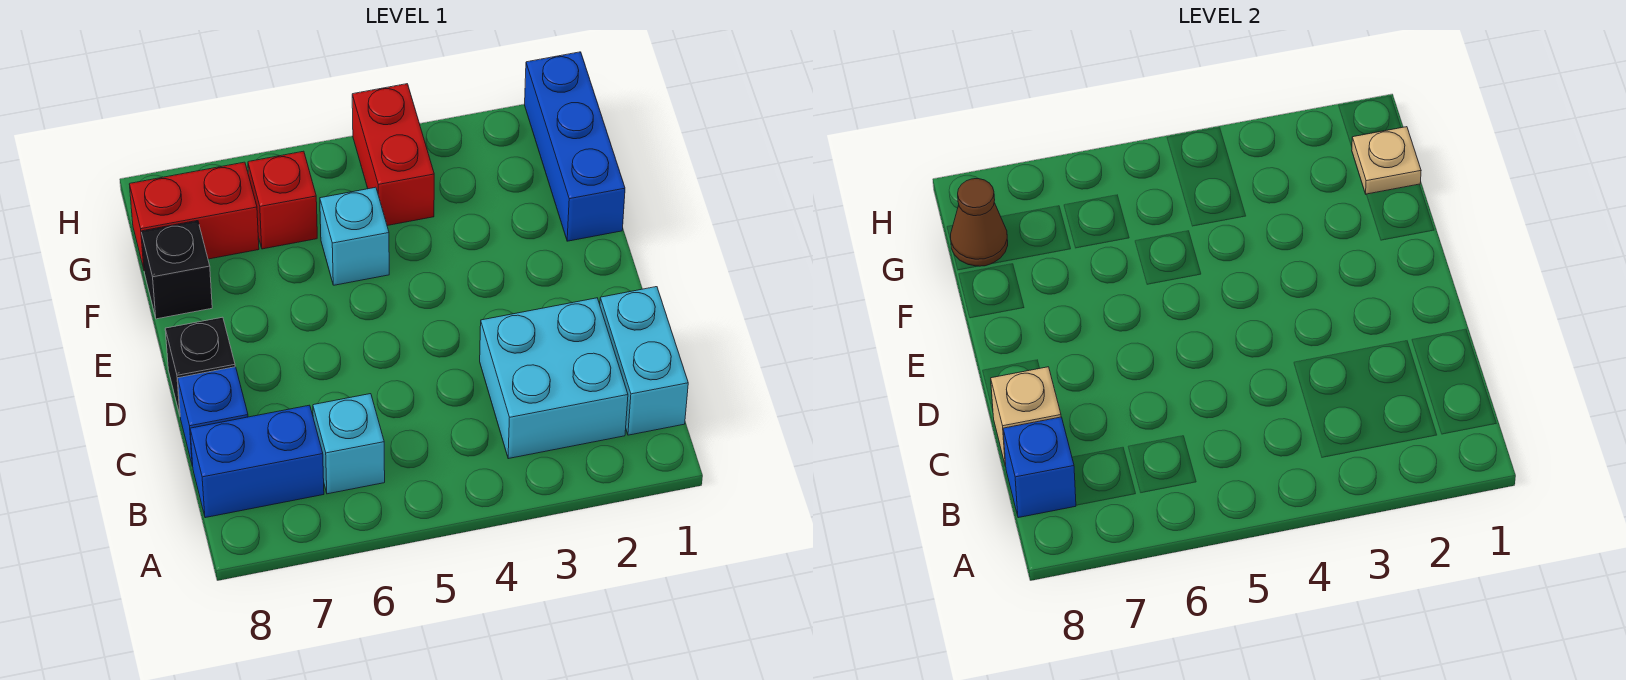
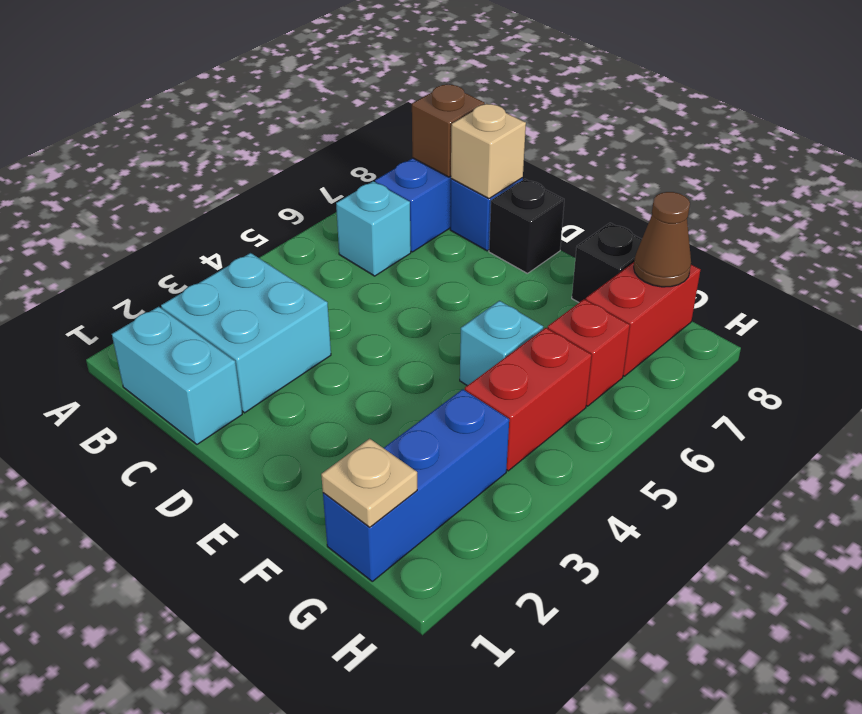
blue 1x1 brick [1003,417,1076,518] -> brown 1x1 brick [412,85,485,177]
blue 1x3 brick [525,52,625,241] -> blue 1x3 brick turned to [323,389,509,581]
red 1x2 brick [352,84,434,226] -> red 1x2 brick turned to [465,328,592,471]

